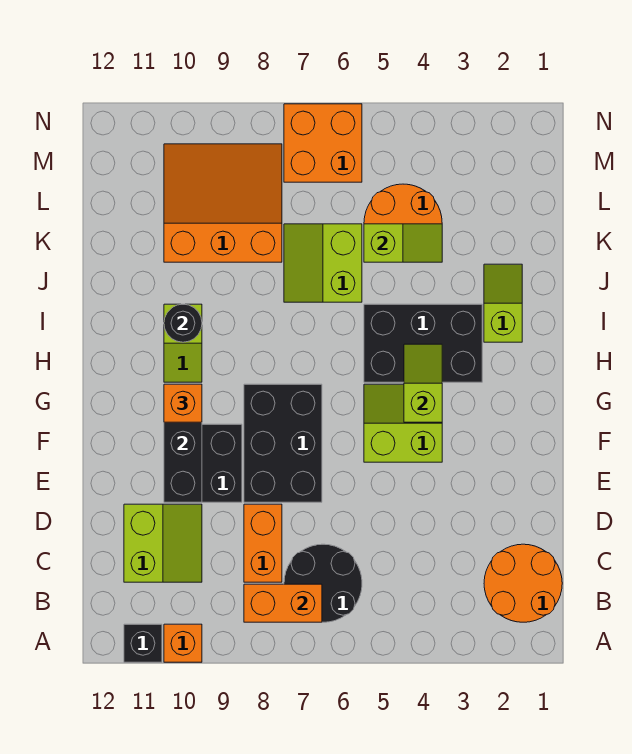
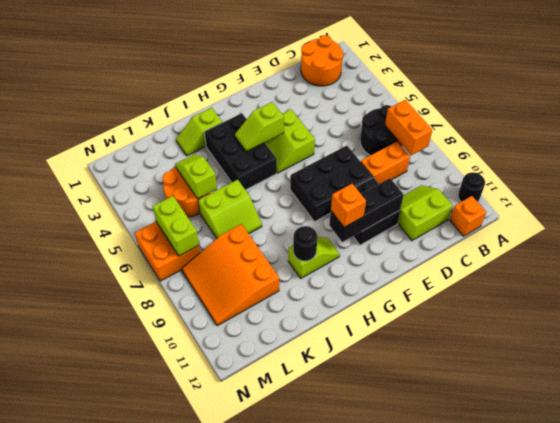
orange 1x1 brick [164,624,202,662] -> orange 1x1 brick moved to [450,196,486,236]
black 1x1 brick [124,624,162,662] -> black 1x1 round brick [458,172,485,202]
none -> lime 1x2 brick [153,196,199,256]

